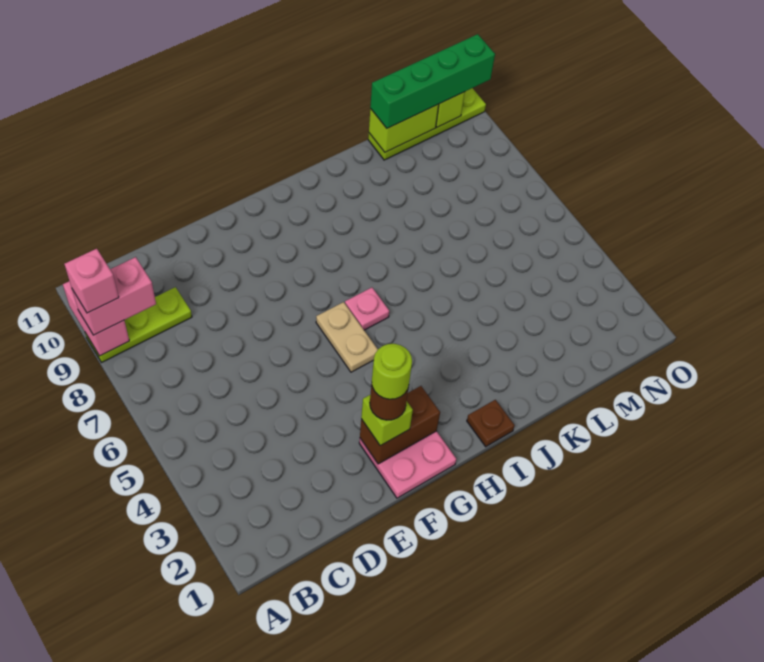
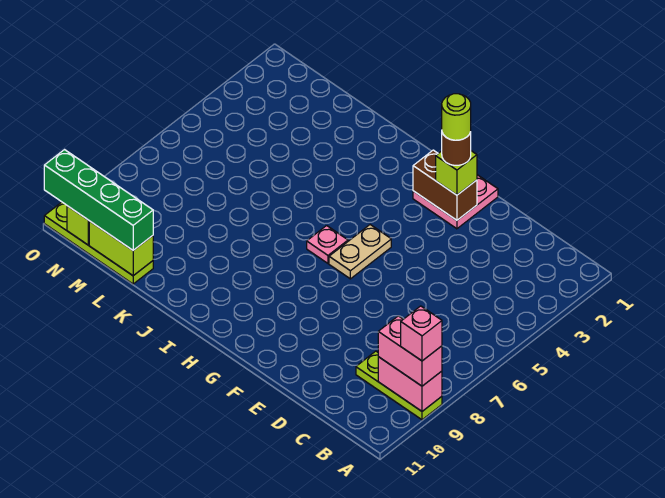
pink 1x2 brick [63,281,129,356] -> pink 1x2 brick turned to [378,357,442,411]
brown 1x1 plate [467,400,515,447] -> none

